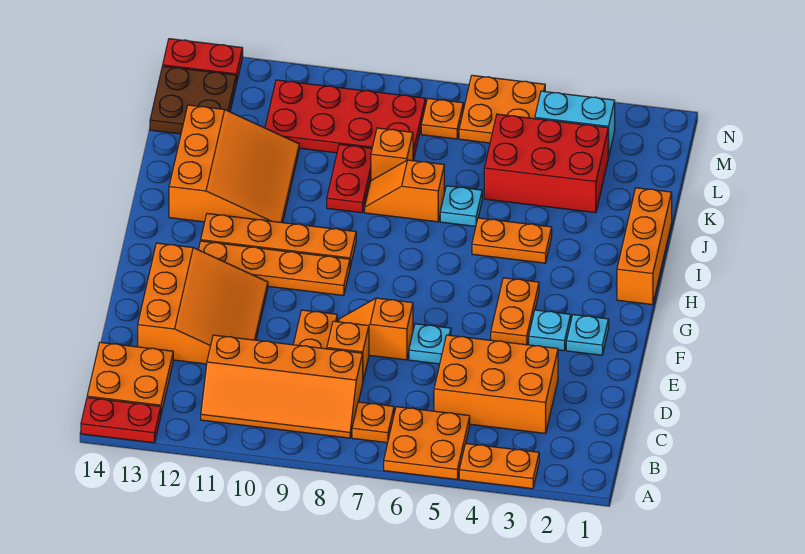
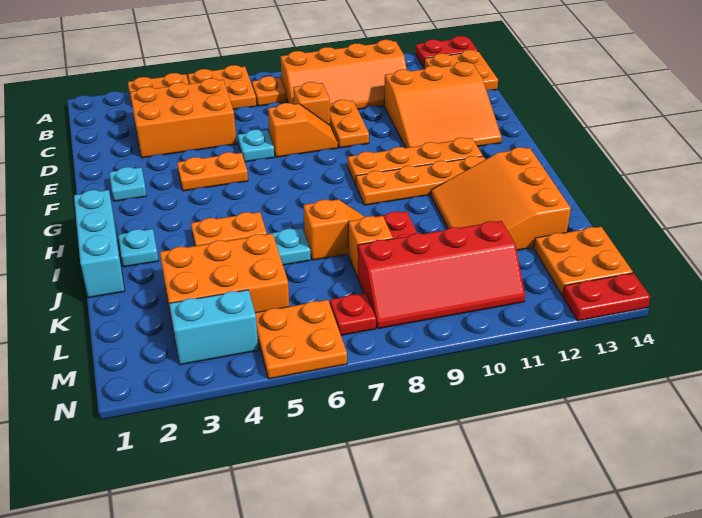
orange 2x4 slope [201,335,363,438] -> orange 2x4 slope turned to [280,40,407,109]
orange 3x3 slope [138,243,268,364] -> orange 3x3 slope turned to [384,62,502,148]
cyan 1x1 plate [529,310,571,351] -> cyan 1x1 plate moved to [118,229,159,267]
orange 1x2 plate [491,278,539,345] -> orange 1x2 plate turned to [177,152,248,191]
orange 1x3 brick [617,188,672,305] -> cyan 1x3 brick [74,190,125,298]
red 2x3 brick [484,114,608,213] -> orange 2x3 brick [160,234,289,326]
red 2x4 plate [265,80,425,160] -> red 2x4 slope [358,221,525,329]
brown 2x2 plate [150,66,236,134] -> orange 2x2 plate [534,227,633,295]
orange 1x1 plate [421,98,463,139] -> red 1x1 plate [330,293,376,335]

